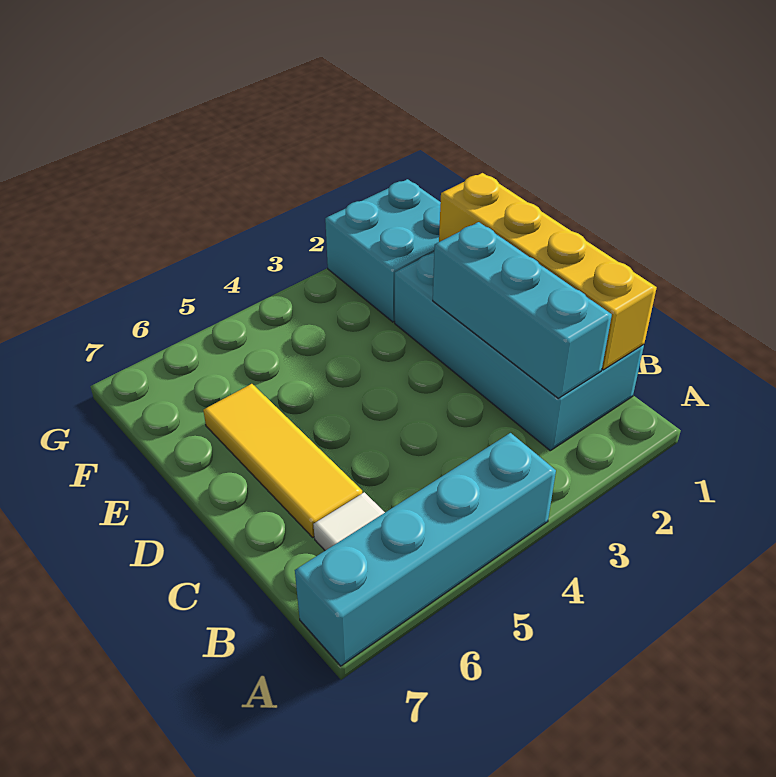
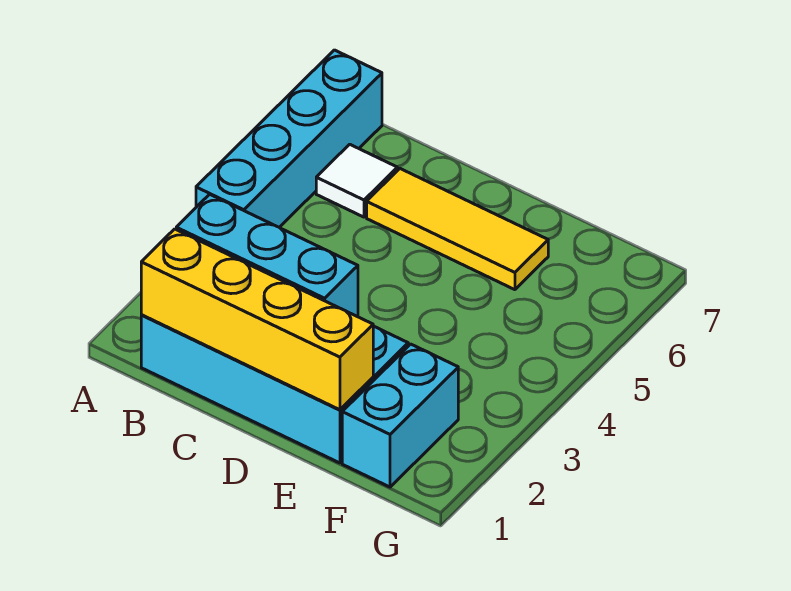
cyan 2x2 brick [325,179,441,322] -> cyan 1x2 brick [342,344,458,487]

